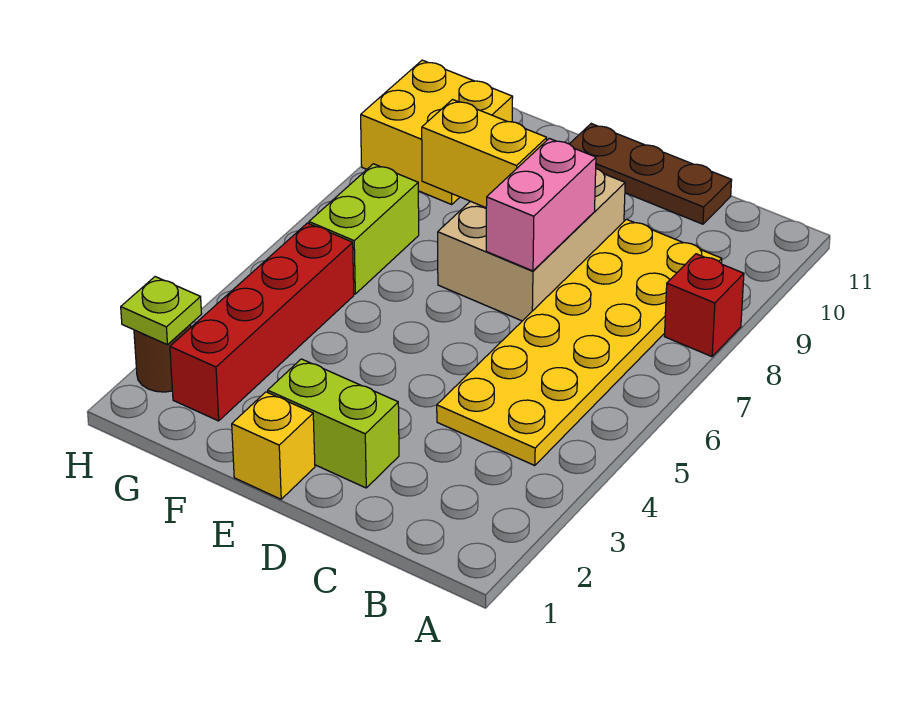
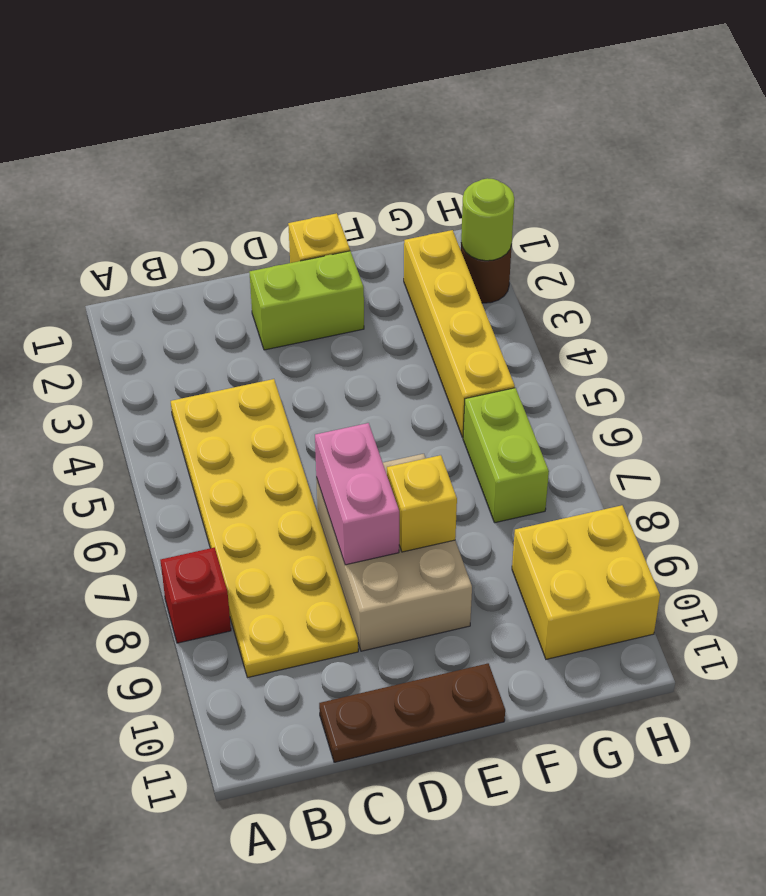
yellow 1x2 brick [422,100,547,208] -> yellow 1x1 brick [387,455,457,552]
red 1x4 brick [170,223,354,421] -> yellow 1x4 brick [404,230,515,438]
lime 1x1 plate [121,277,202,345] -> lime 1x1 round brick [461,178,514,261]

